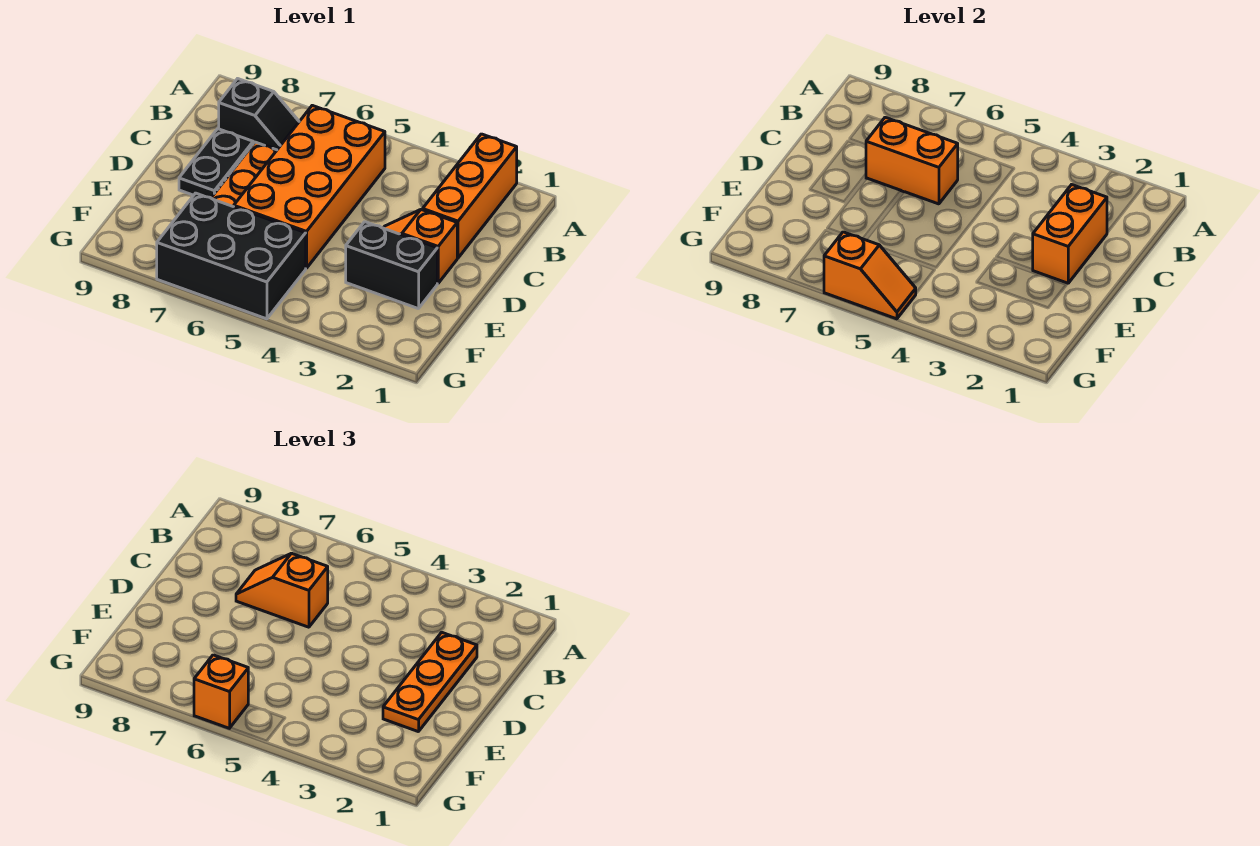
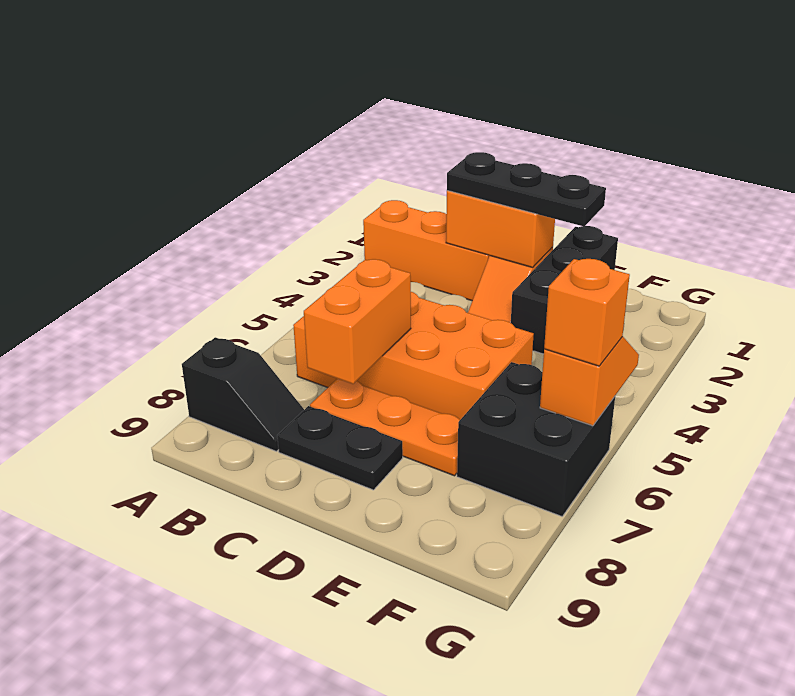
black 1x2 slope [219,79,299,150] -> black 1x2 slope turned to [182,337,304,451]
orange 1x3 plate [383,632,477,732] -> black 1x3 plate [447,152,606,226]
orange 1x2 slope [236,553,328,627] -> none
black 1x2 brick [346,222,437,309] -> black 1x3 brick [511,226,618,354]
black 2x3 brick [157,193,306,319] -> black 2x2 brick [457,362,615,516]

